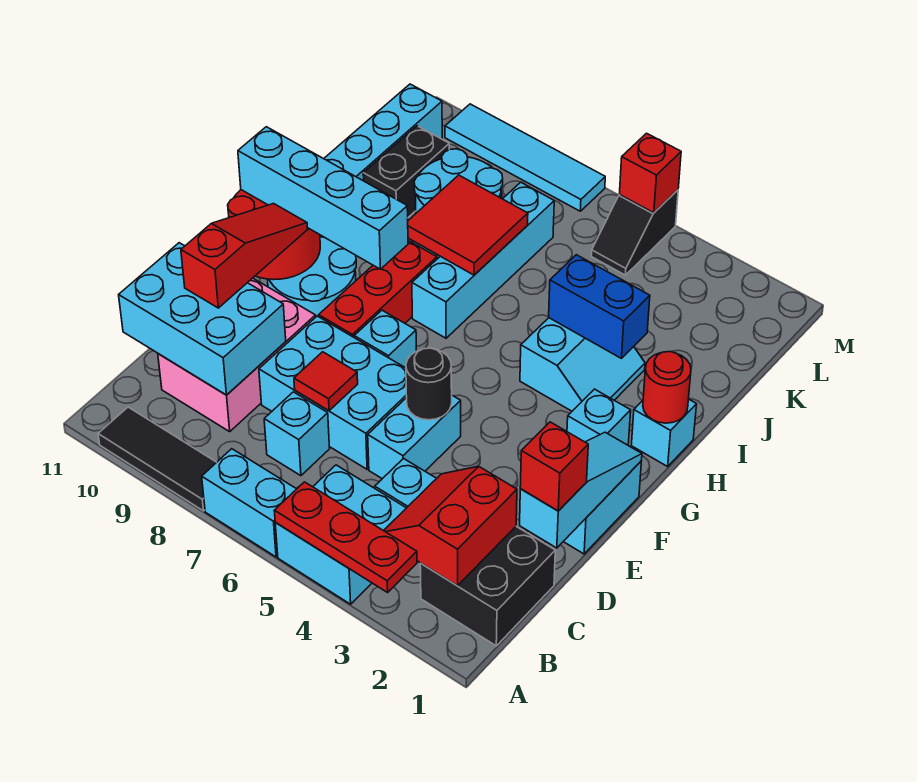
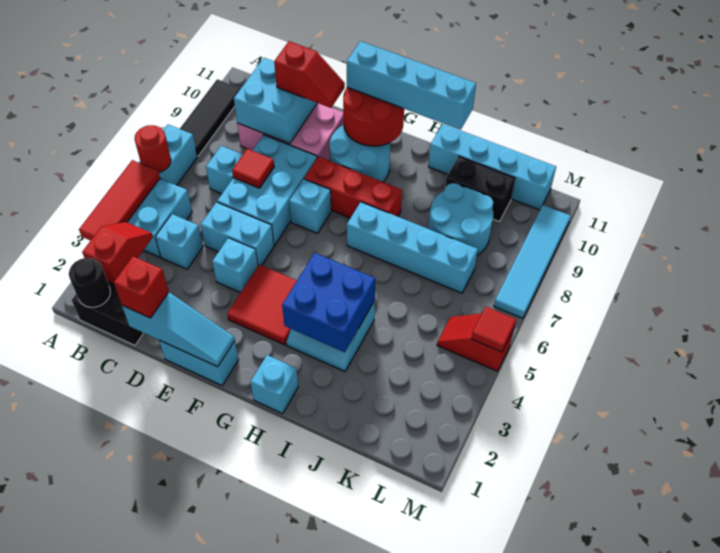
red 1x3 plate [274,482,417,592] -> red 1x3 tile [79,160,160,241]
red 2x2 slope [384,466,517,586] -> red 1x2 slope [82,222,153,284]
cyan 2x3 brick [119,243,286,395] -> cyan 2x2 brick [234,58,317,144]
red 1x3 slope [181,204,308,308] -> red 1x2 slope [274,41,345,108]
black 1x1 round brick [406,348,452,420] -> black 1x1 round brick moved to [69,258,110,307]
cyan 1x1 brick [567,389,631,445] -> cyan 1x1 brick moved to [212,238,258,293]
cyan 1x4 brick [238,127,408,269] -> cyan 1x4 brick turned to [347,41,476,130]
red 1x1 round brick [643,352,691,423] -> red 1x1 round brick moved to [135,125,171,172]
blue 1x2 brick [549,255,650,358] -> blue 2x2 brick [282,253,375,352]
red 2x2 tile [408,175,528,275] -> red 2x2 tile moved to [227,265,297,345]
black 1x2 slope [591,190,678,275] -> red 1x2 slope [437,313,514,371]
red 1x1 brick [620,133,681,213] -> red 1x1 tile [471,307,516,352]

